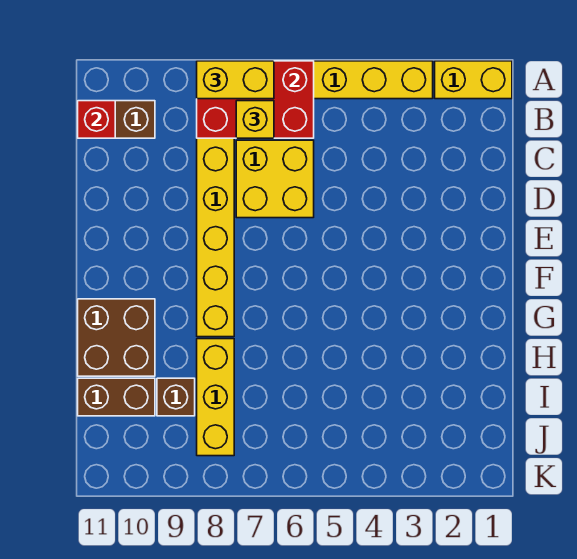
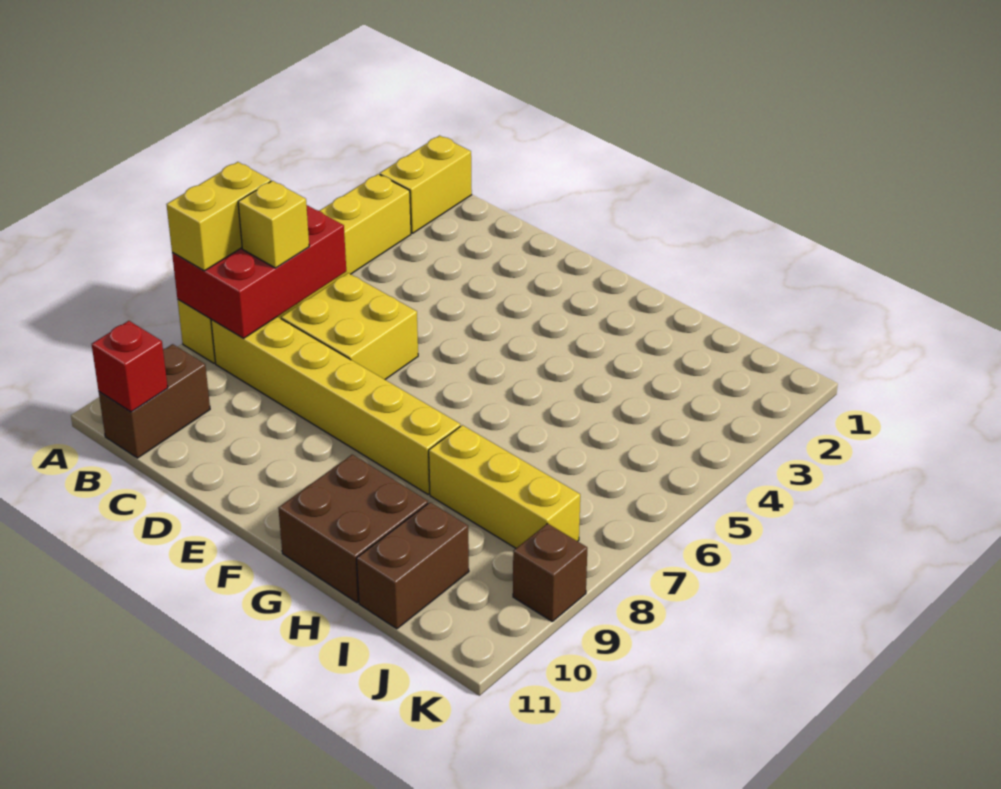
brown 1x1 brick [157,378,195,416] -> brown 1x1 brick moved to [513,524,587,621]

